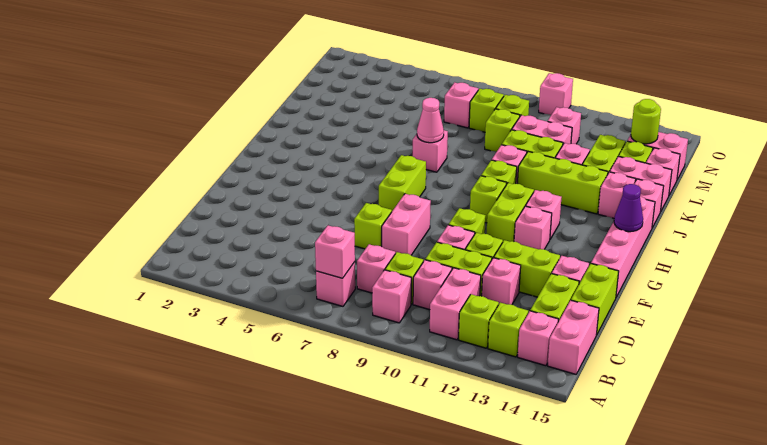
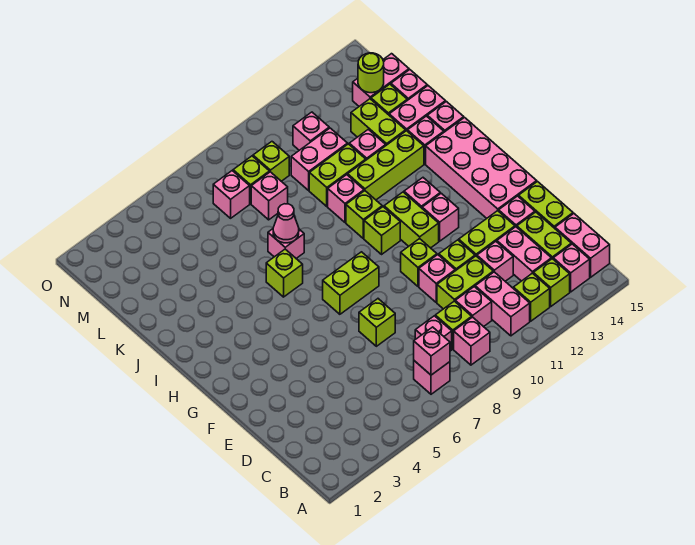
pink 1x2 brick [382,194,431,255] -> pink 1x2 brick moved to [497,227,551,281]
pink 1x4 brick [591,196,655,297] -> pink 2x4 brick [426,118,537,218]
lime 1x2 brick [379,155,426,211] -> lime 1x2 brick turned to [323,252,379,314]
purple 1x1 cone [614,184,643,232] -> none
lime 1x1 brick [485,109,520,152] -> lime 1x1 brick moved to [266,249,303,297]
pink 1x1 brick [539,73,573,115] -> pink 1x1 brick moved to [251,172,288,220]

